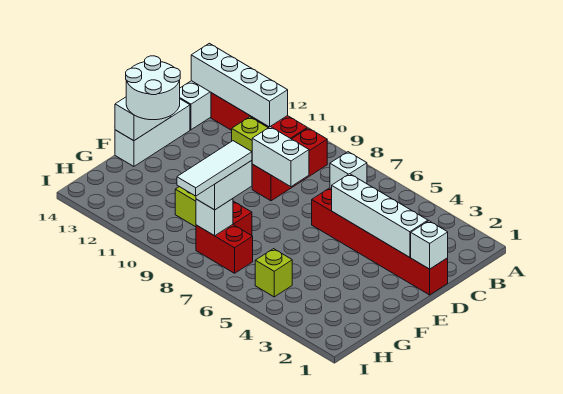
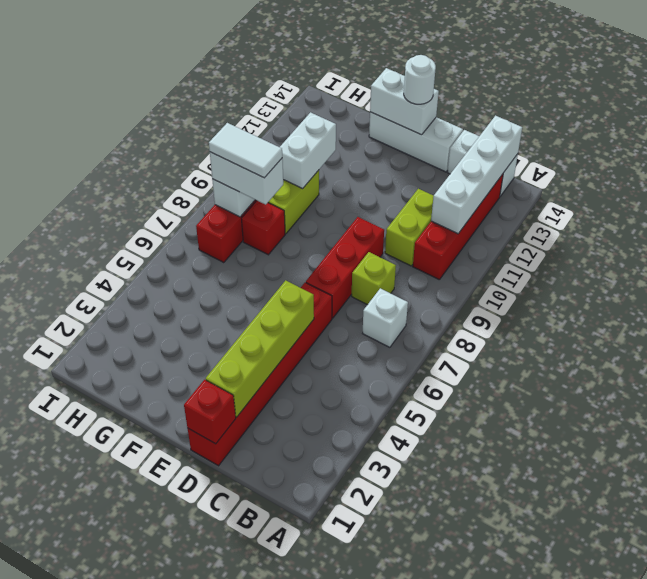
red 1x3 brick [252,128,327,201] -> red 1x3 brick turned to [306,217,384,318]
white 1x1 brick [411,221,448,269] -> red 1x1 brick [184,380,236,444]
white 1x4 brick [332,174,428,257] -> lime 1x4 brick [206,280,314,417]
white 1x2 brick [252,127,309,187] -> white 1x2 brick moved to [280,112,336,188]
white 2x2 round brick [126,56,180,120] -> white 1x1 round brick [404,55,436,104]
white 1x3 tile [177,141,252,196] -> white 1x2 tile [209,123,282,178]
lime 1x1 brick [255,249,292,297] -> lime 1x1 brick moved to [352,252,396,305]

